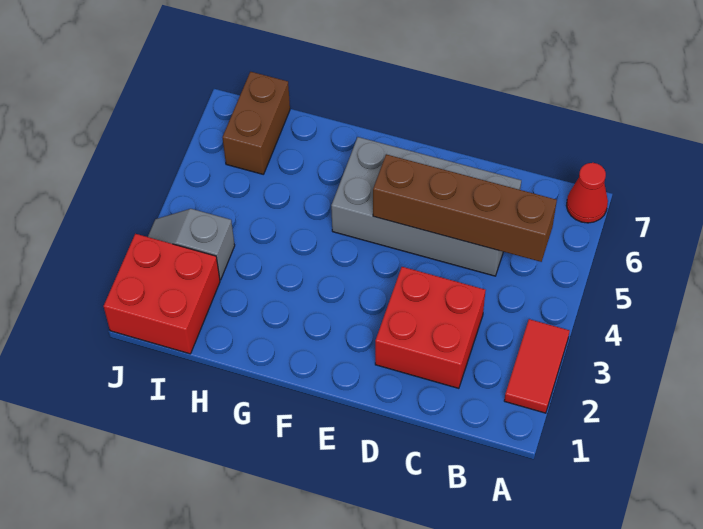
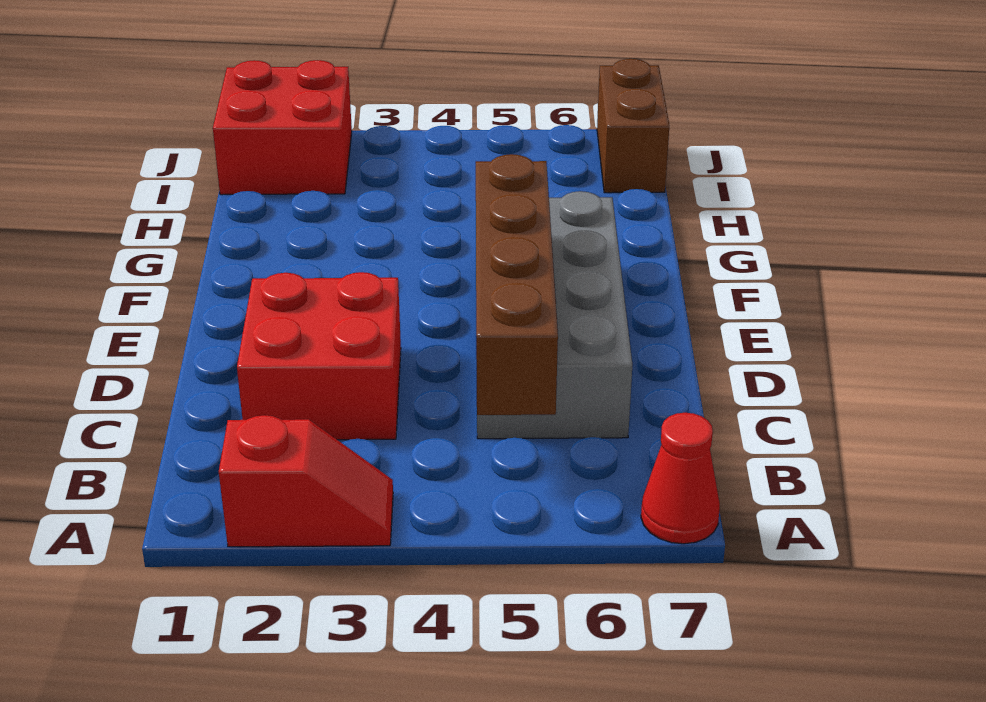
red 1x2 tile [504,319,570,413] -> red 1x2 slope [219,415,393,547]
grey 1x2 slope [148,209,235,280] -> none
brown 1x2 brick [222,72,290,174] -> brown 1x2 brick turned to [597,59,669,193]

